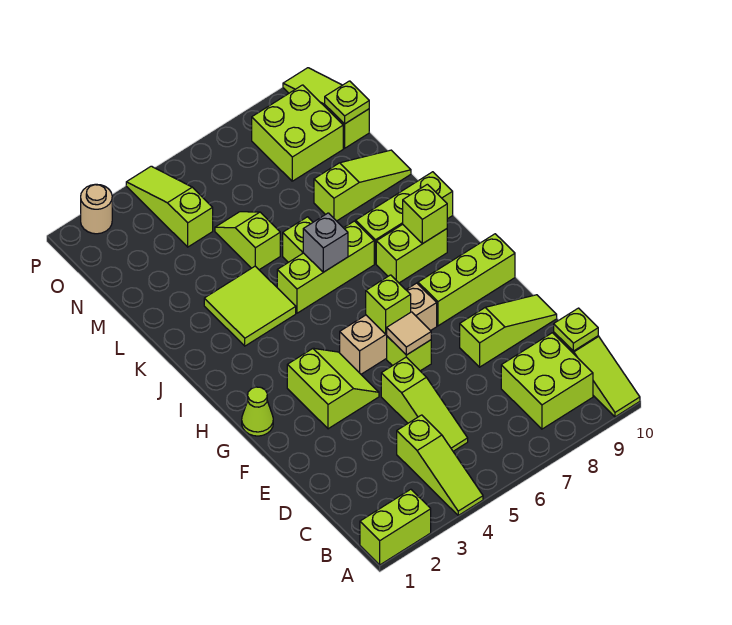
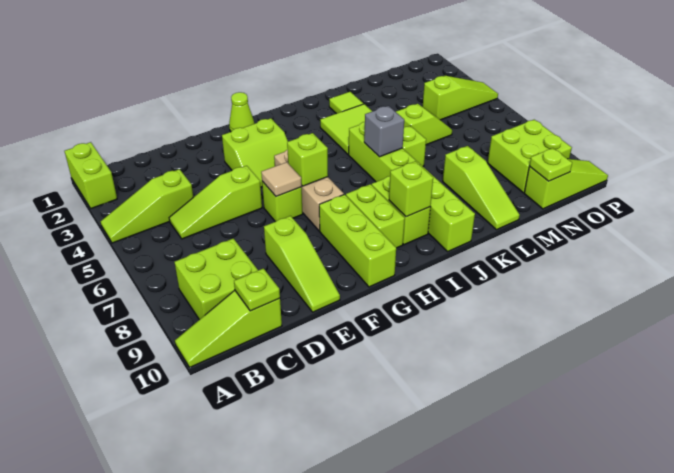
none -> lime 1x2 brick [346,184,405,248]
none -> lime 1x1 tile [329,92,363,114]
tan 1x1 round brick [81,184,112,234] -> none

